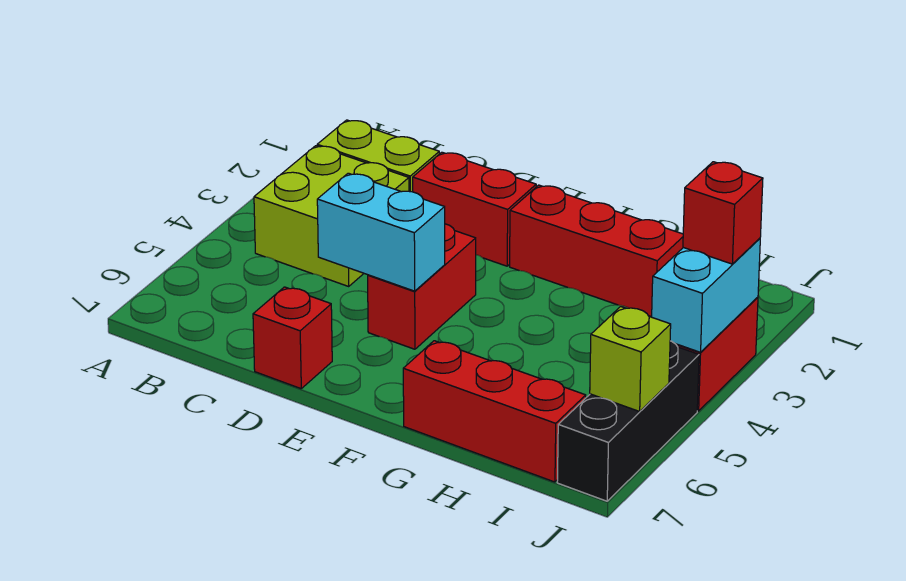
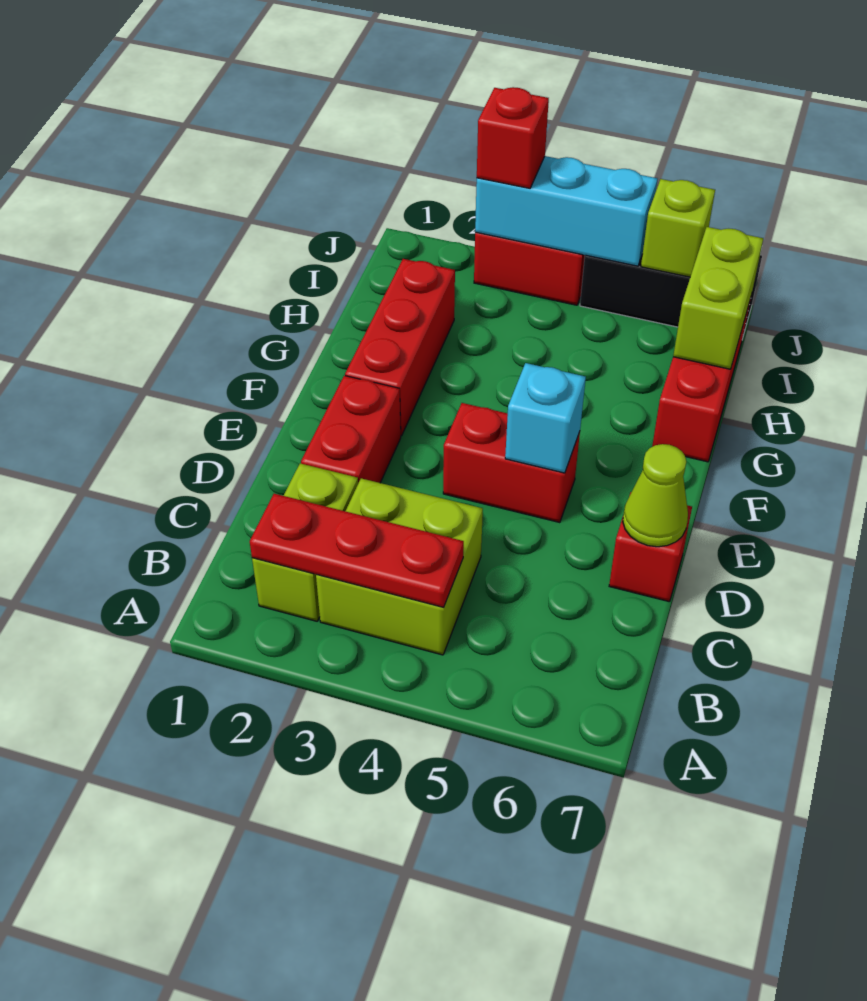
none -> red 1x3 plate [250,494,464,607]
cyan 1x2 brick [317,173,445,291] -> cyan 1x1 brick [505,363,586,473]
none -> lime 1x1 cone [623,444,688,547]
none -> lime 1x2 brick [673,227,763,369]
cyan 1x2 brick [652,238,760,352] -> cyan 1x3 brick [475,156,657,266]

